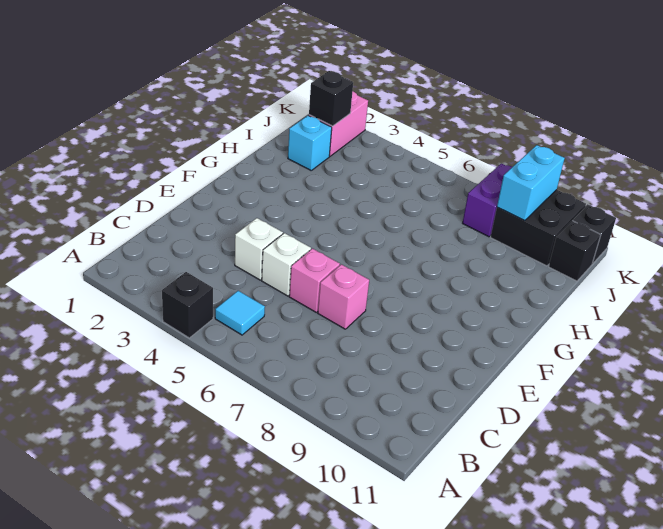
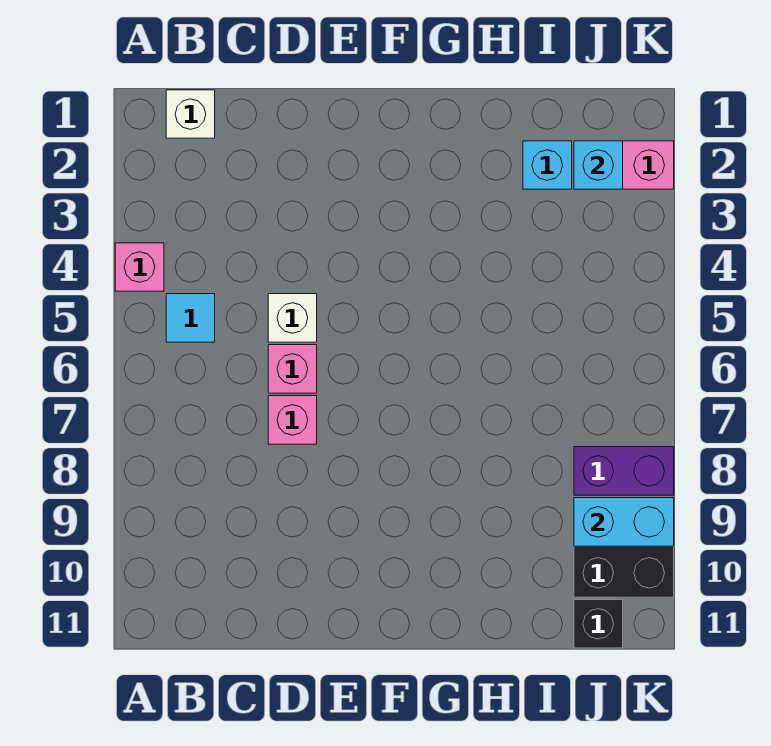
black 1x1 brick [162,272,213,338] -> pink 1x1 brick [115,243,164,291]
white 1x1 brick [235,218,283,280] -> white 1x1 brick moved to [166,90,215,138]
black 1x1 brick [309,71,353,126] -> cyan 1x1 brick [574,141,623,189]
black 1x1 brick [572,204,616,264] -> none

